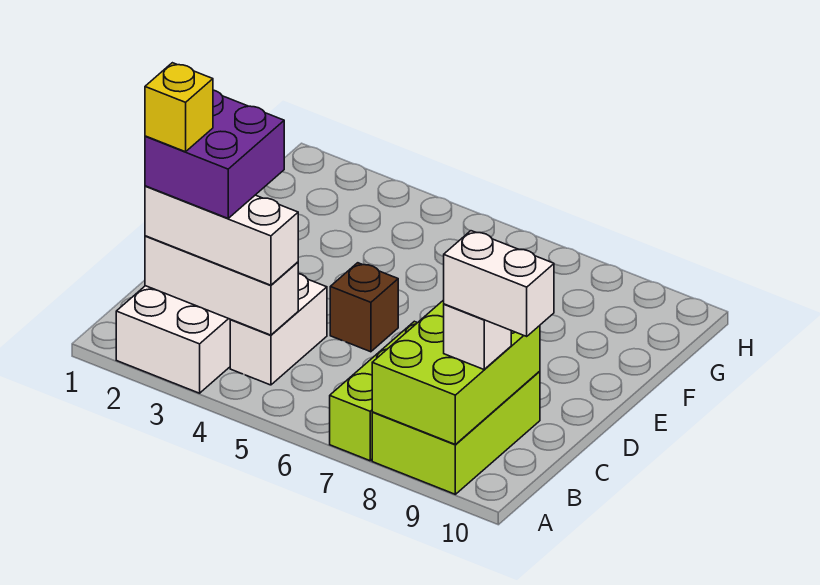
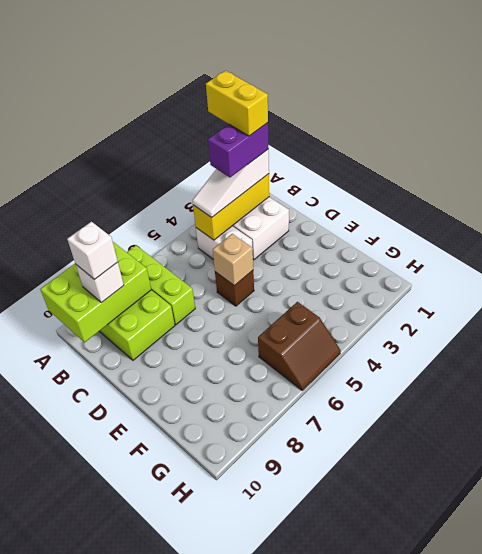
lime 2x3 brick [372,300,540,444] -> lime 2x3 brick turned to [40,242,151,342]
white 1x3 brick [145,236,298,335] -> yellow 1x3 brick [193,174,269,240]
white 1x3 brick [145,186,298,285] -> white 1x3 slope [192,149,269,217]
purple 2x2 brick [145,90,284,218] -> purple 1x2 brick [208,123,269,177]
yellow 1x1 brick [145,63,213,152] -> yellow 1x2 brick [206,71,268,136]
white 1x2 brick [444,231,554,336] -> white 1x1 brick [67,222,118,280]
none -> tan 1x1 brick [213,234,253,286]
none -> brown 2x2 slope [258,302,341,390]

